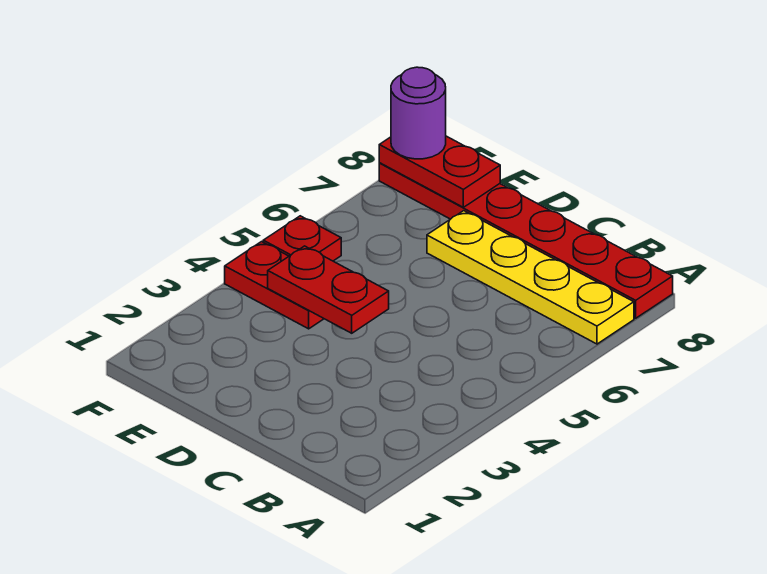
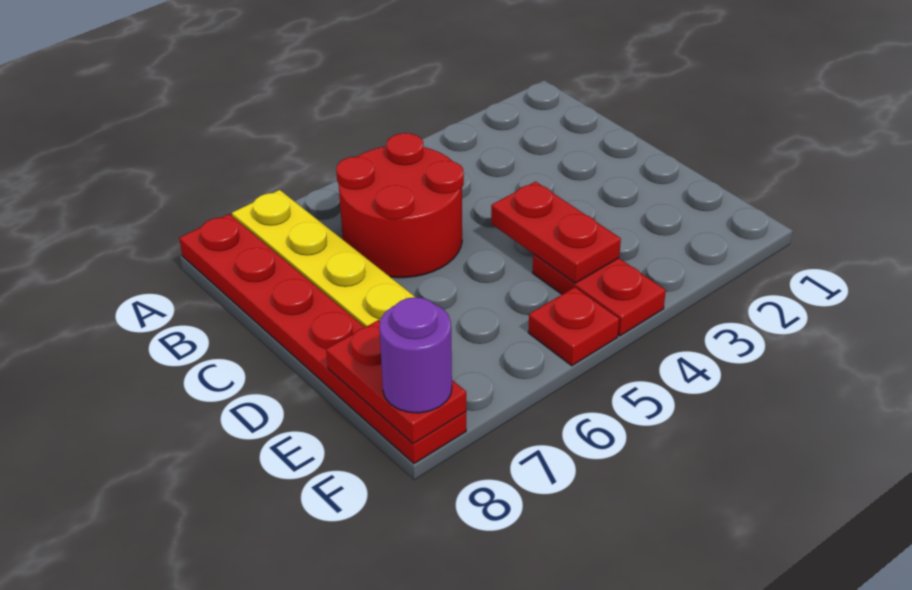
none -> red 2x2 round brick [336,133,464,278]

